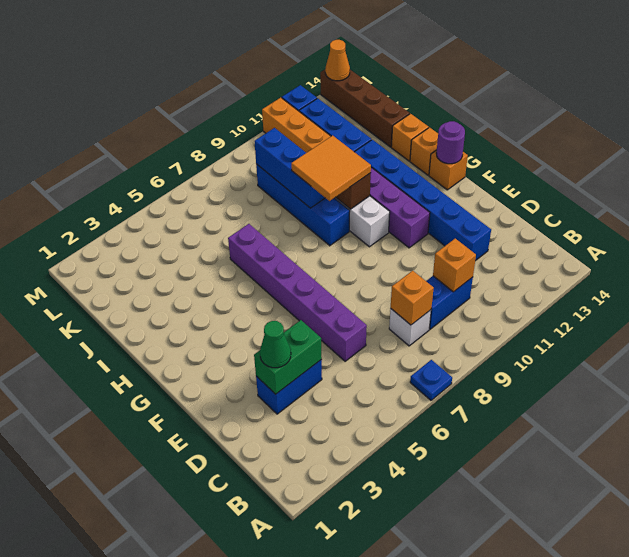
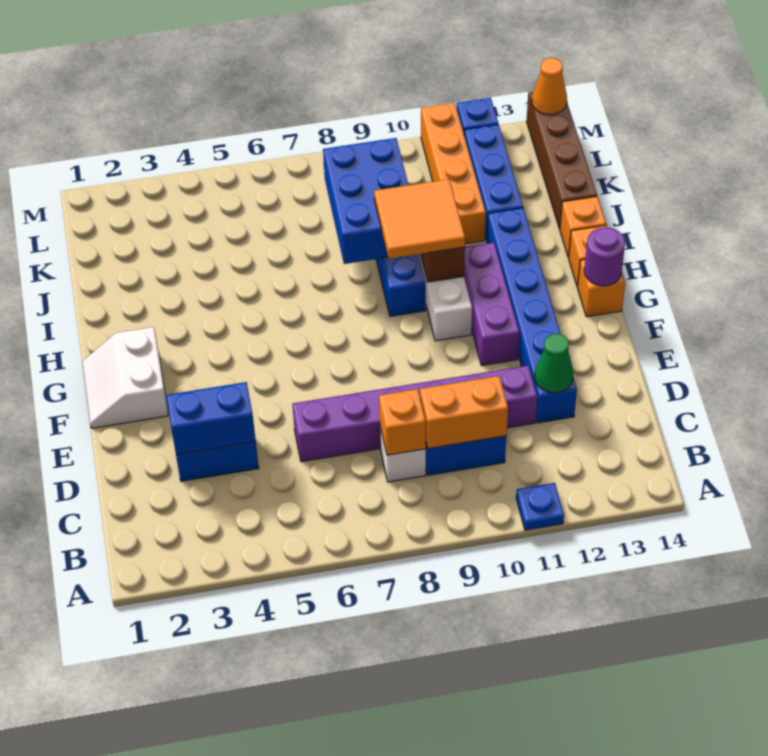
blue 1x1 plate [410,360,452,400] -> blue 1x1 plate moved to [516,483,564,530]
orange 1x1 brick [433,239,476,292] -> orange 1x2 brick [420,376,508,448]
green 1x2 brick [254,320,322,394] -> blue 1x2 brick [166,382,256,455]
green 1x1 cone [260,321,291,368] -> green 1x1 cone moved to [535,334,573,393]
purple 1x6 brick [228,224,367,361] -> purple 1x6 brick turned to [292,365,537,462]
none -> white 2x2 slope [82,327,168,428]
blue 1x3 brick [254,128,325,208] -> blue 2x3 brick [323,138,408,264]

